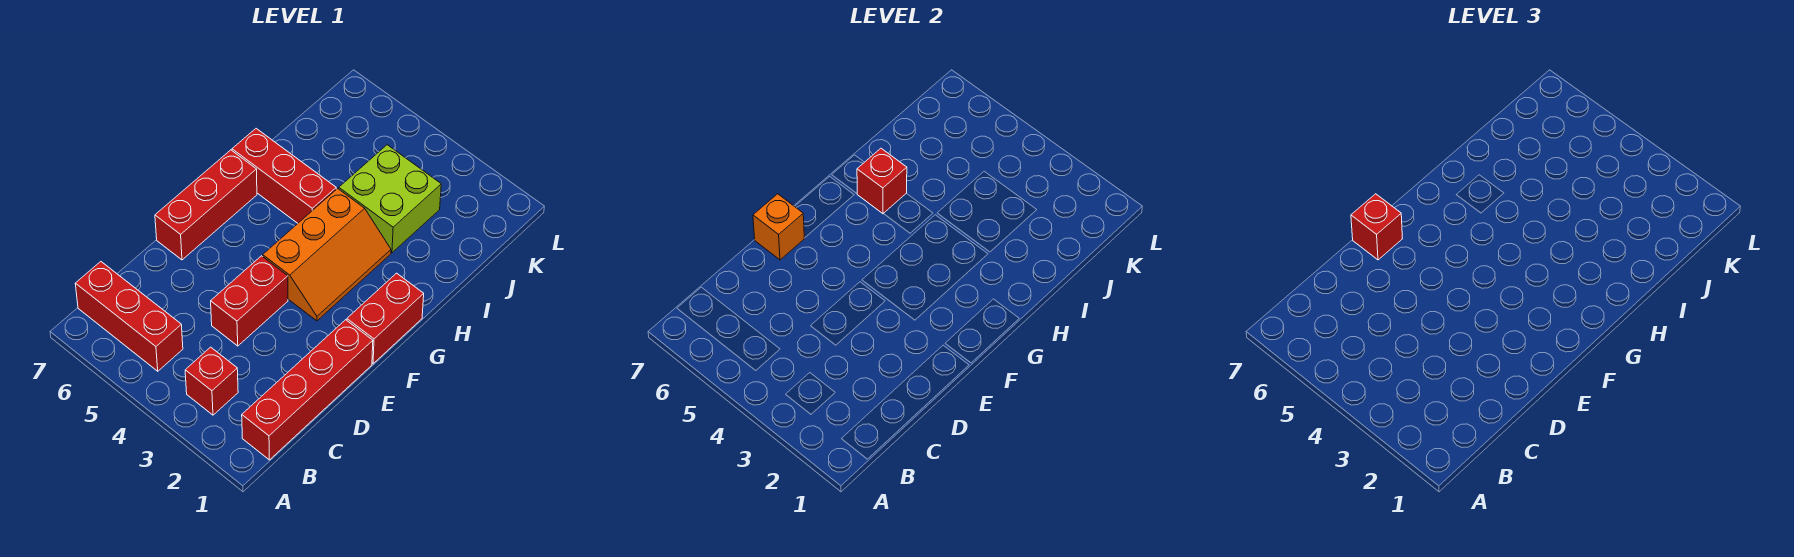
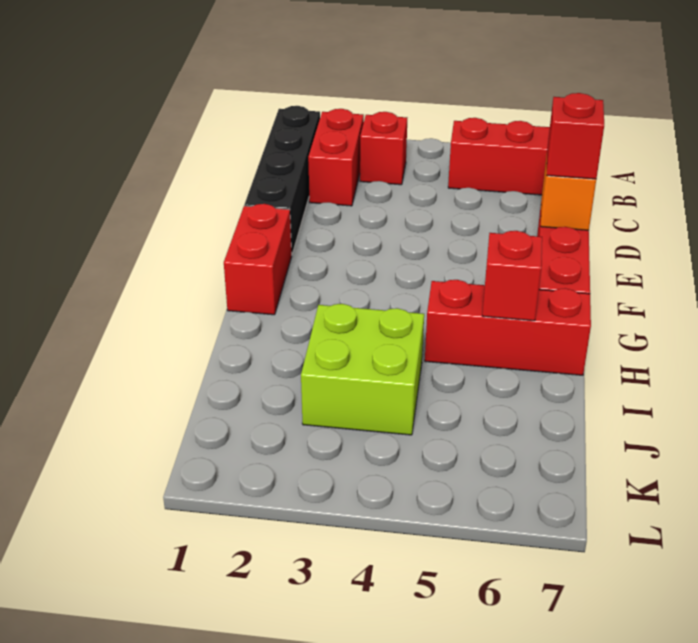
red 1x4 brick [242,320,373,460] -> black 1x4 brick [244,106,320,254]
red 1x2 brick [211,256,288,346] -> red 1x2 brick moved to [308,109,364,206]
orange 2x3 slope [263,189,391,321] -> none

